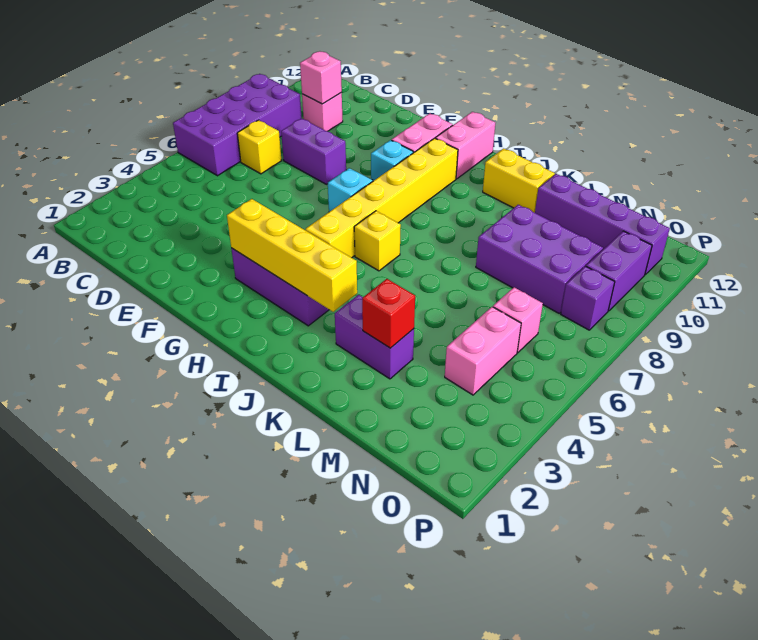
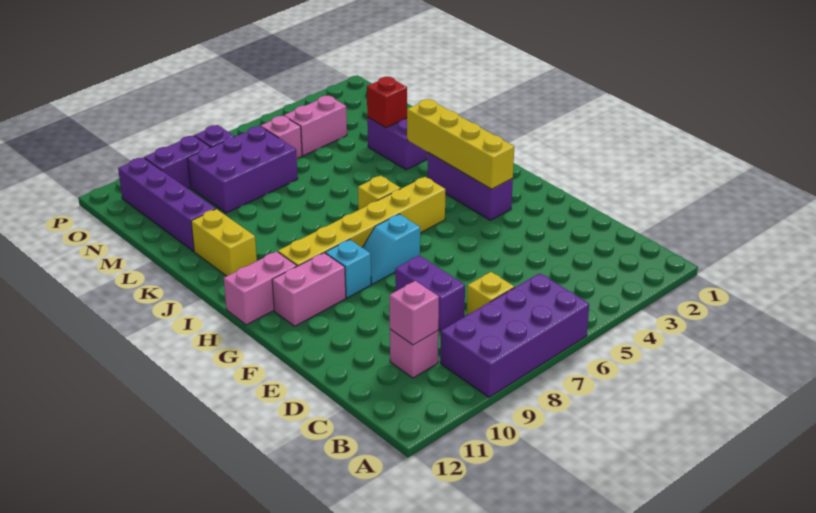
purple 2x3 brick [476,205,603,313] -> purple 2x3 brick turned to [187,126,298,213]

